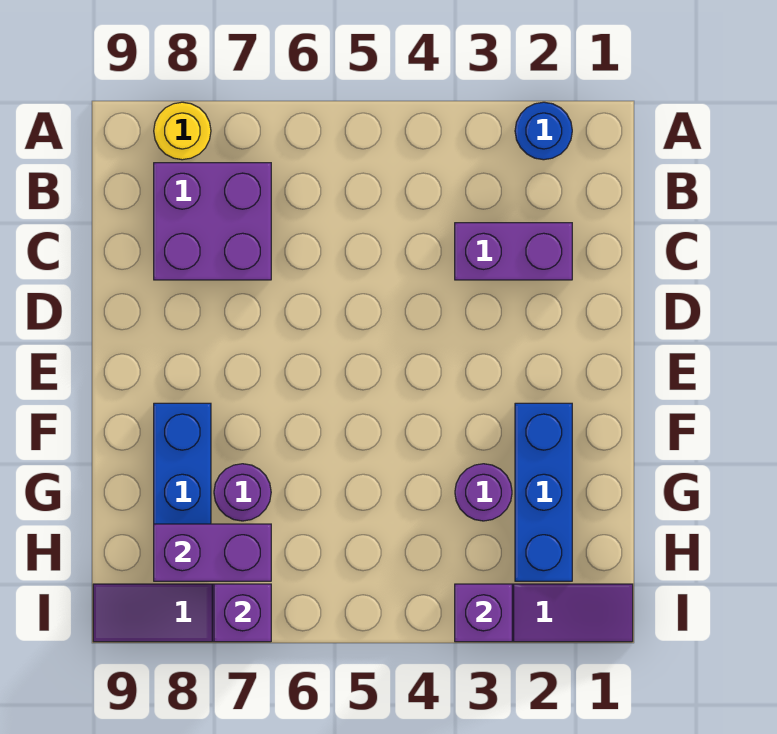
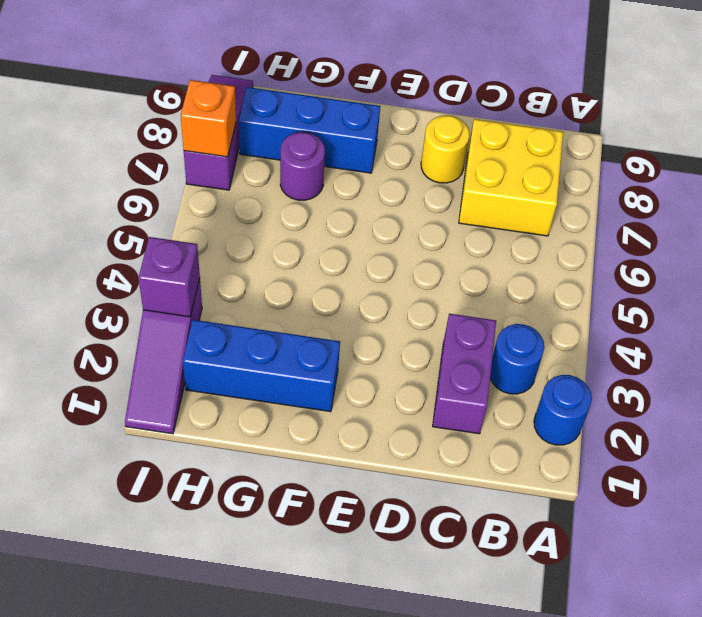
yellow 1x1 round brick [154,102,211,160] -> yellow 1x1 round brick moved to [421,116,469,183]
none -> blue 1x1 round brick [490,324,544,394]
purple 2x2 brick [154,163,271,280] -> yellow 2x2 brick [459,119,563,236]
purple 1x1 round brick [455,464,512,521] -> none
purple 1x2 brick [154,524,271,581] -> none
purple 1x1 brick [214,584,271,642] -> orange 1x1 brick [181,80,236,157]

